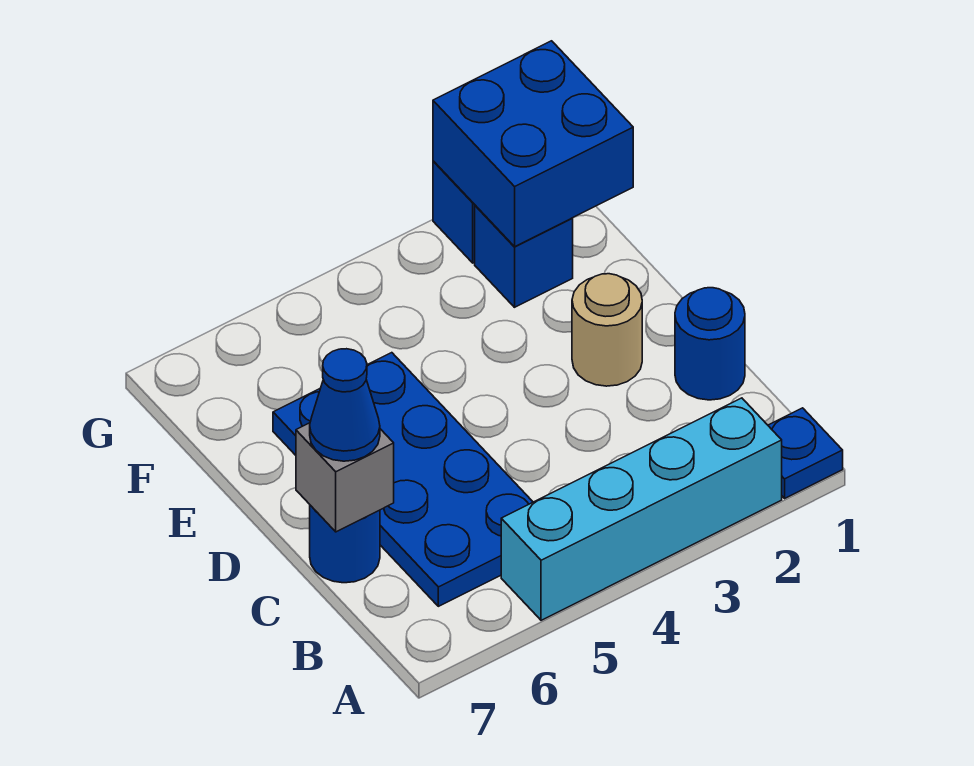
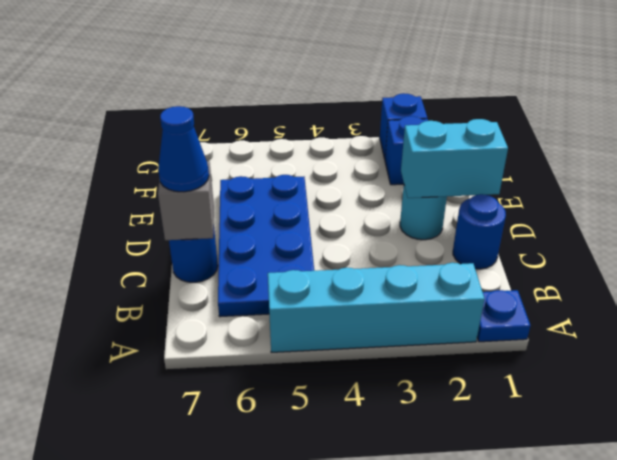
none -> cyan 1x2 brick [401,119,508,198]
tan 1x1 round brick [572,274,642,386] -> cyan 1x1 round brick [400,186,447,240]
blue 2x2 brick [433,41,633,246] -> none

